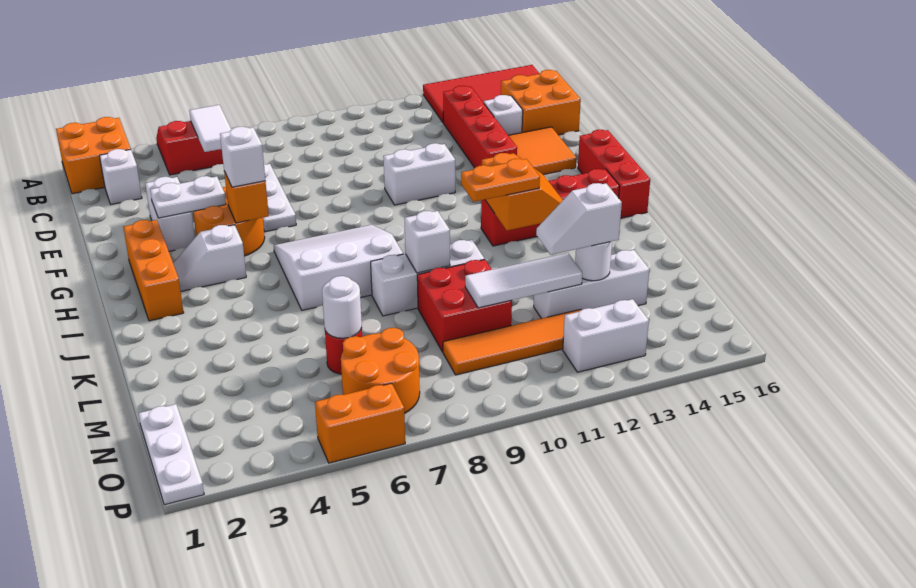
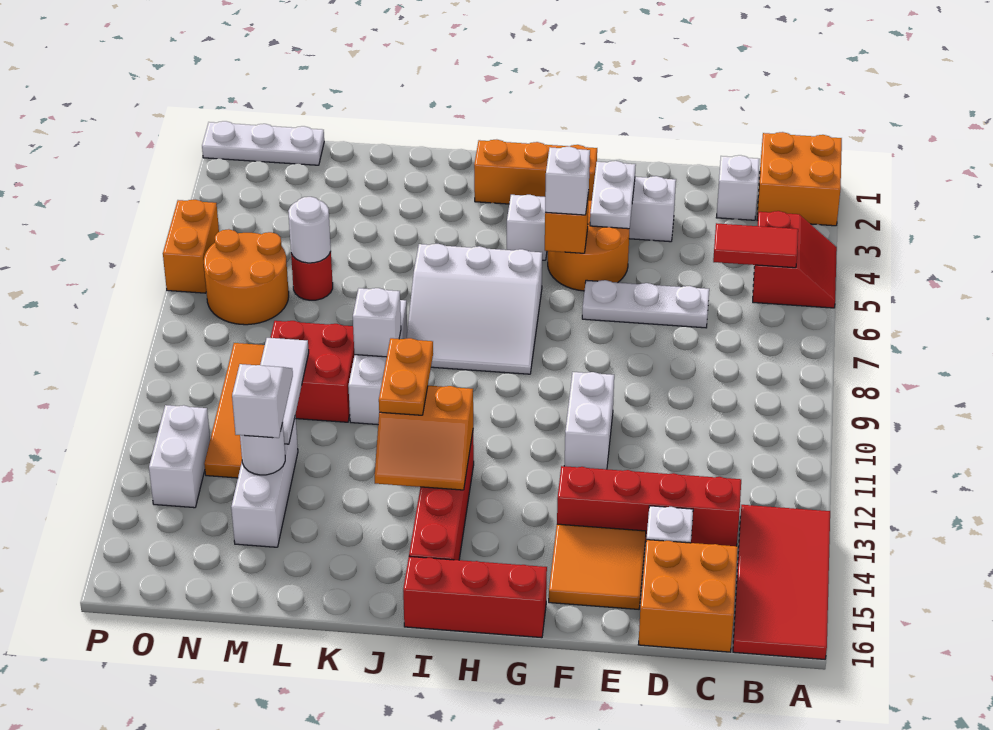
white 1x2 tile [189,105,231,152] -> red 1x2 tile [713,223,798,268]
white 3x3 slope [274,225,403,310] -> white 3x3 slope turned to [406,244,542,374]

